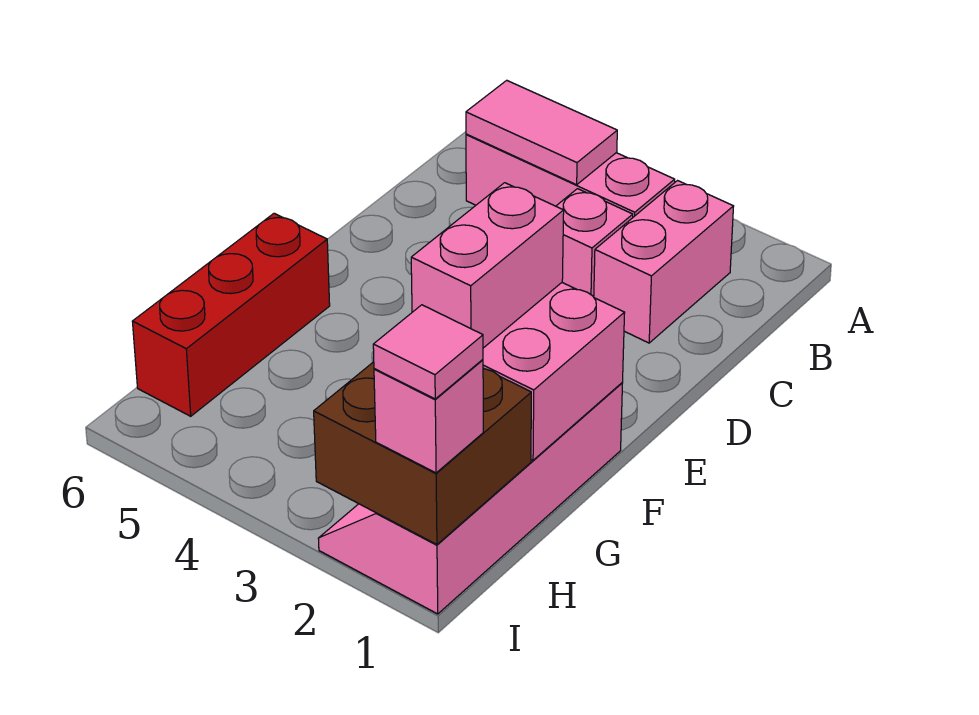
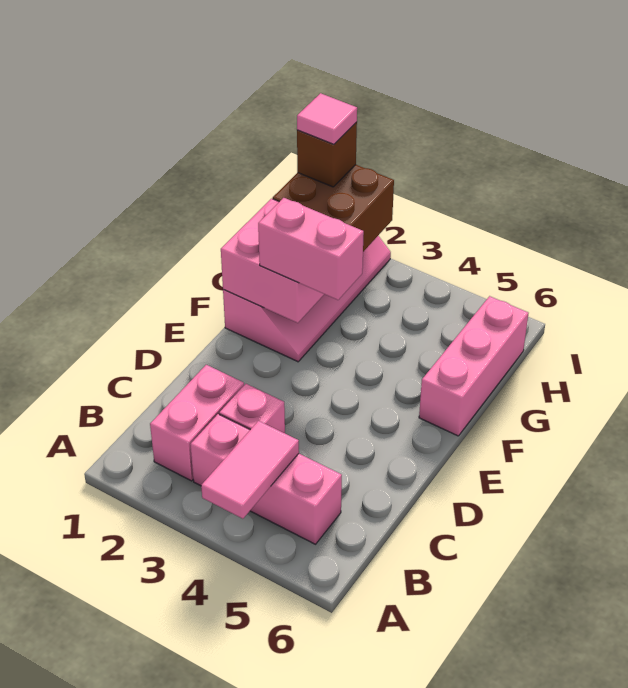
pink 1x2 tile [466,80,617,185] -> pink 1x2 tile turned to [201,421,299,519]
pink 1x2 brick [411,183,564,348] -> pink 1x2 brick turned to [258,198,364,300]
red 1x3 brick [132,213,330,416] -> pink 1x3 brick [419,296,528,436]
pink 1x1 brick [374,360,483,473] -> brown 1x1 brick [297,122,357,187]

